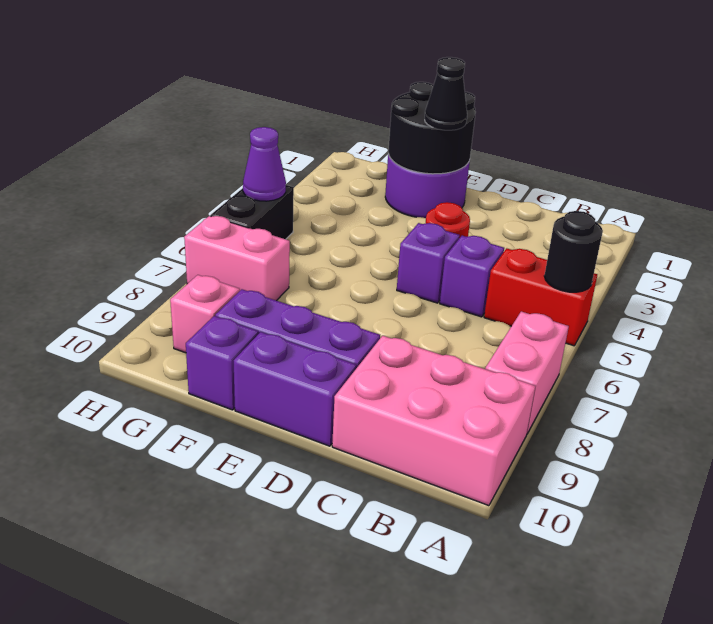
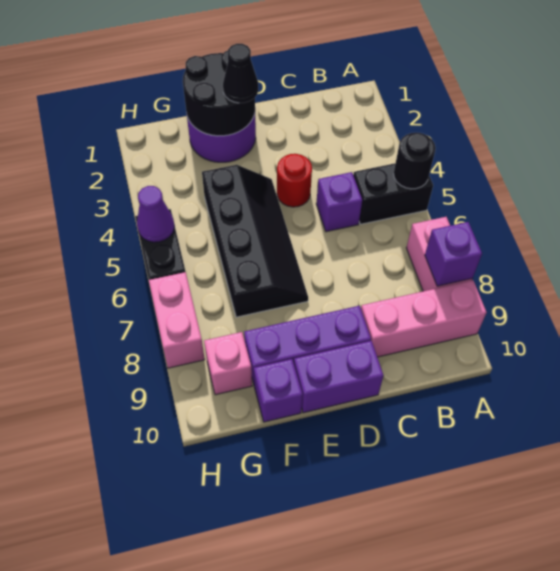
red 1x2 brick [484,248,597,346] -> black 1x2 brick [353,163,433,224]
pink 2x3 brick [332,336,535,506] -> pink 1x3 brick [361,280,487,357]
purple 1x1 brick [397,223,460,303] -> purple 1x1 brick moved to [425,222,482,286]
none -> black 2x4 slope [202,165,308,317]
pink 1x2 brick [184,216,290,301] -> pink 1x2 brick turned to [149,272,205,368]

